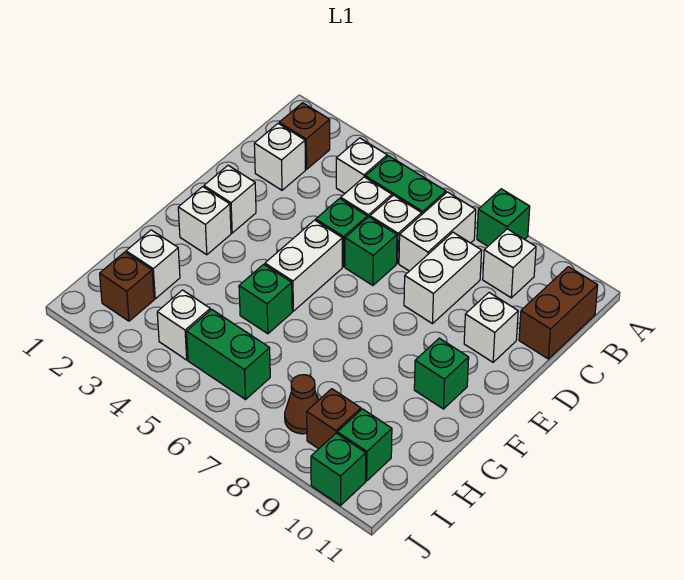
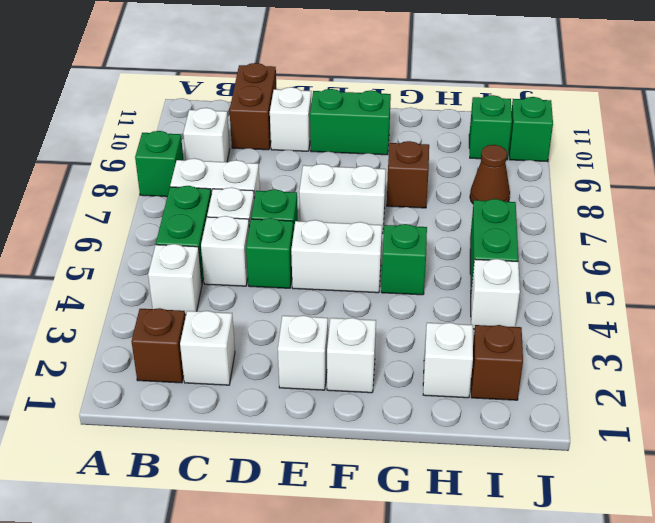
brown 1x2 brick [519,267,598,359] -> brown 1x2 brick turned to [229,63,276,150]
white 1x2 brick [404,232,482,324] -> white 1x2 brick moved to [299,164,386,234]
green 1x1 brick [414,338,469,409] -> green 1x2 brick [310,89,391,155]
brown 1x1 brick [307,389,361,449] -> brown 1x1 brick moved to [387,141,429,208]

